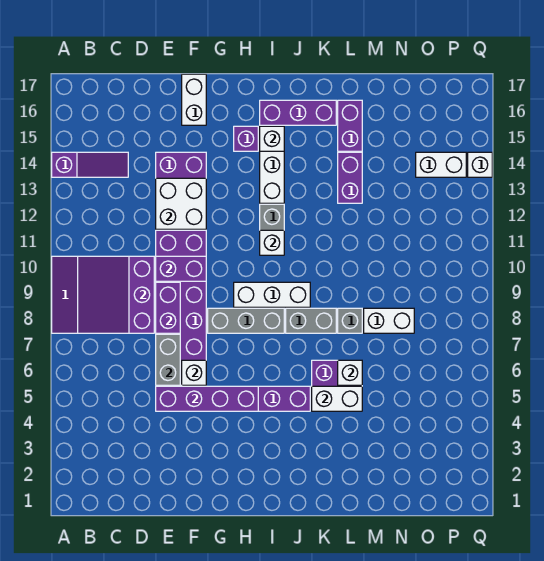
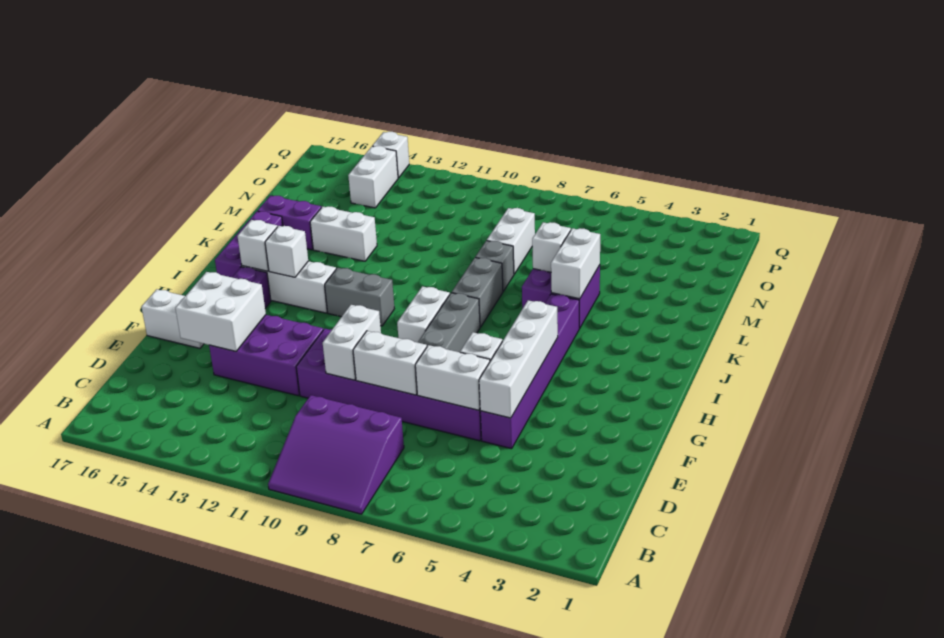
purple 1x3 slope [52,152,128,177] -> none
purple 3x3 slope [78,256,154,333] -> none
purple 1x4 brick [156,386,258,411] -> white 1x4 brick [479,300,558,418]
grey 1x2 brick [156,334,180,385] -> white 1x2 brick [415,345,490,410]
purple 1x2 brick [156,282,180,333] -> white 1x2 brick [353,331,427,395]
purple 1x2 brick [156,256,206,281] -> white 1x2 brick [323,305,381,380]
white 2x2 brick [156,178,206,229] -> white 2x2 brick moved to [175,272,266,351]
white 1x3 brick [234,282,310,307] -> white 1x2 brick [397,286,450,342]
white 1x1 brick [260,230,284,255] -> white 1x1 brick moved to [265,226,308,277]
purple 1x2 brick [338,152,362,203] -> white 1x2 brick [310,206,377,261]

